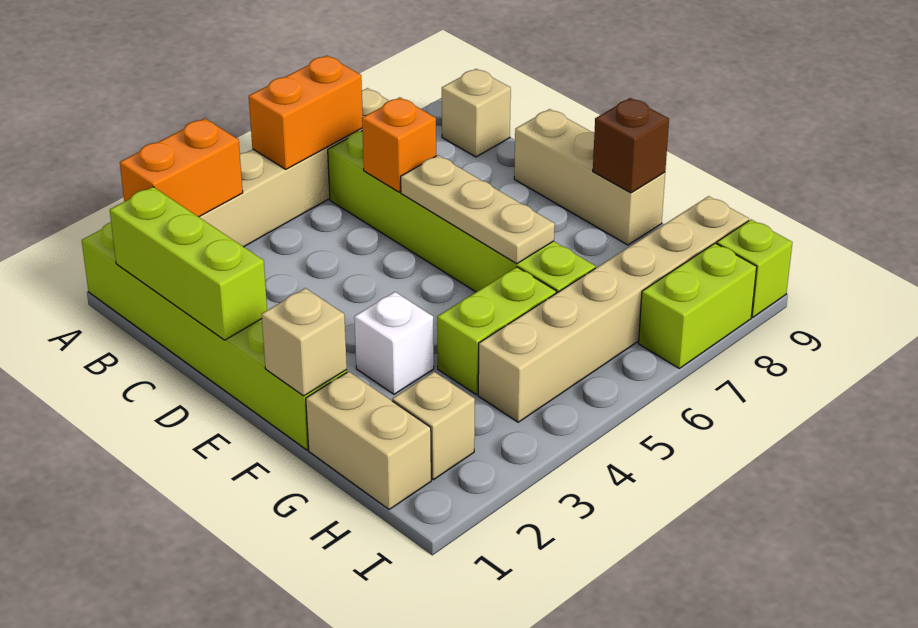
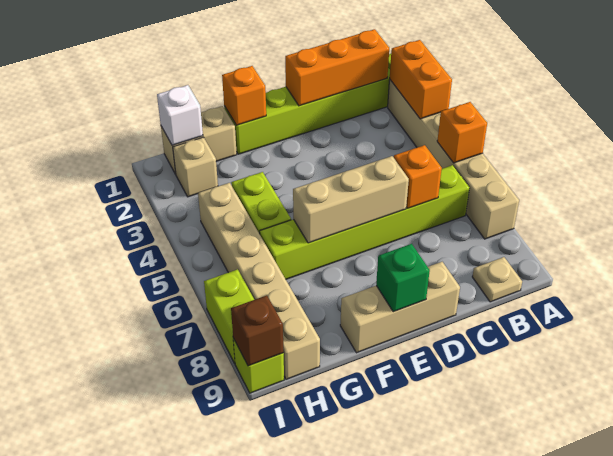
orange 1x2 brick [249,56,363,169] -> orange 1x1 brick [437,102,487,163]
lime 1x3 brick [110,187,267,340] -> orange 1x3 brick [285,29,389,106]
tan 1x1 brick [442,69,511,157] -> tan 1x1 plate [472,257,522,302]
tan 1x3 plate [401,155,555,264] -> tan 1x3 brick [293,156,409,243]
none -> green 1x1 brick [376,244,430,312]
tan 1x1 brick [262,288,347,396] -> orange 1x1 brick [222,66,266,125]
white 1x1 brick [354,292,434,394] -> white 1x1 brick moved to [157,85,203,145]
brown 1x1 brick [593,98,669,193] -> brown 1x1 brick moved to [231,295,284,366]

